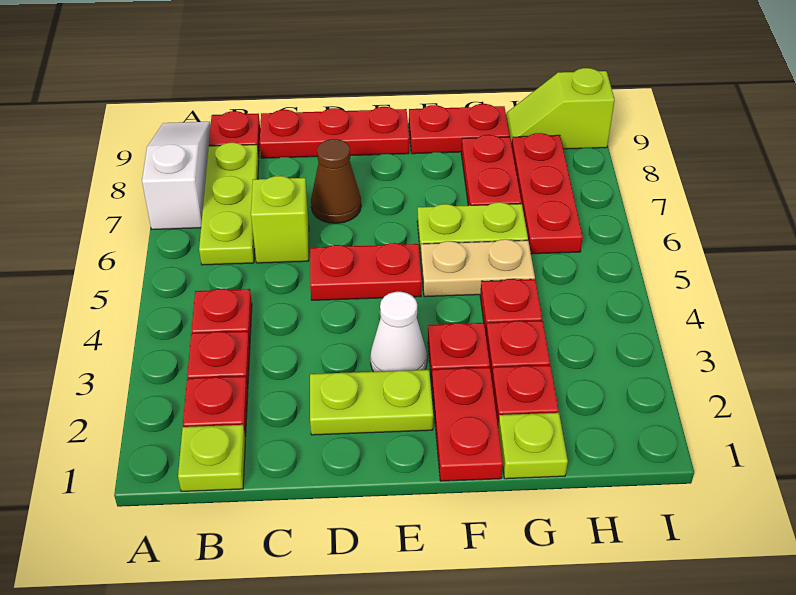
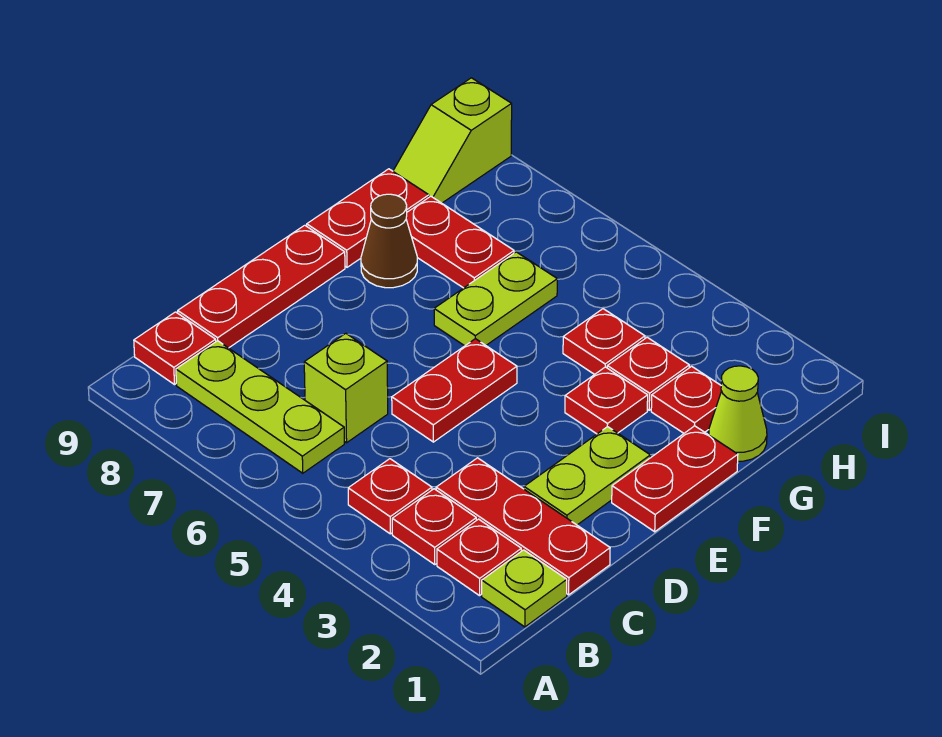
white 1x3 slope [142,122,211,229] -> none
brown 1x1 cone [311,139,361,223] -> brown 1x1 cone moved to [361,194,417,288]
white 1x1 cone [370,292,427,372] -> none
red 1x2 plate [432,367,503,481] -> red 1x2 plate turned to [612,426,738,532]
tan 1x2 plate [421,239,535,297] -> none
lime 1x1 plate [498,413,568,479] -> lime 1x1 cone [709,366,767,461]
red 1x3 plate [512,133,583,254] -> red 1x3 plate moved to [436,458,610,595]

